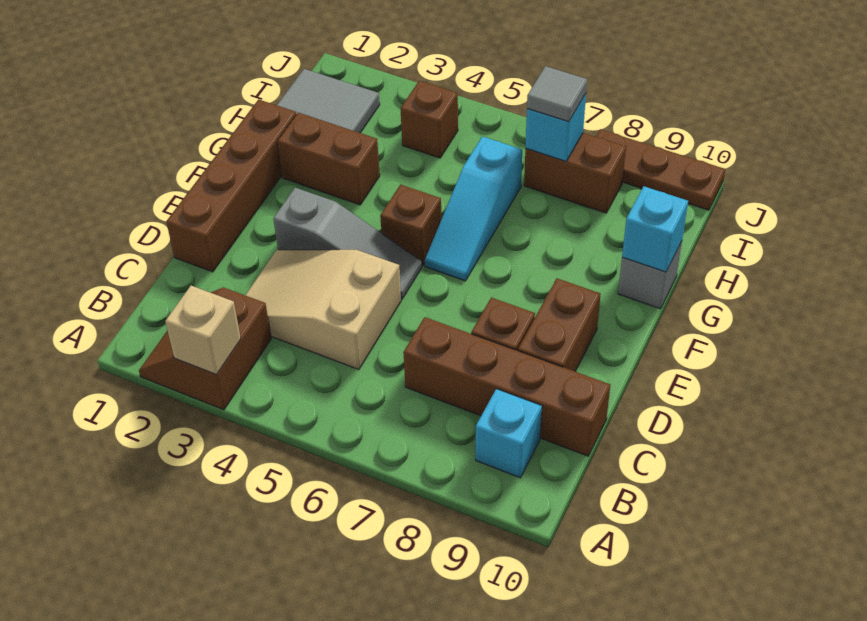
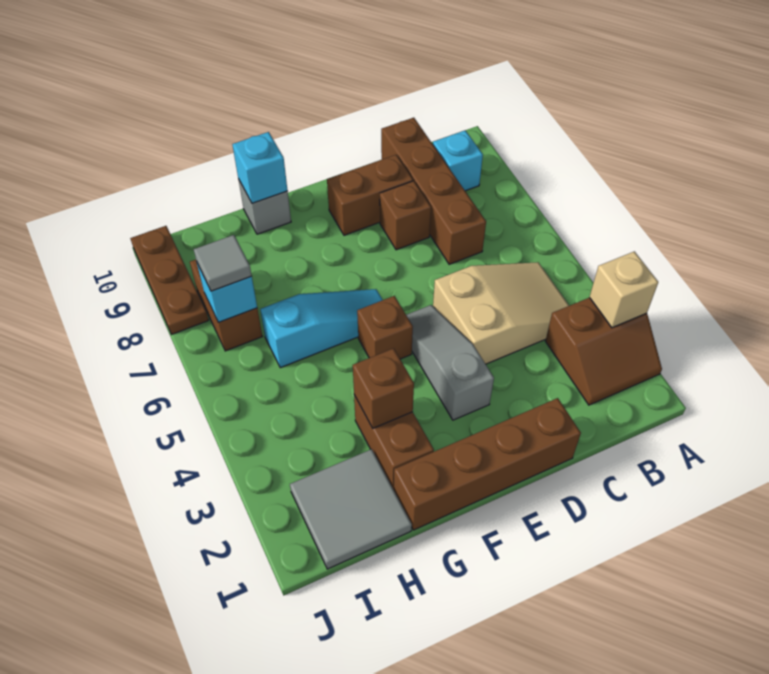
tan 2x3 slope [245,250,401,370] -> tan 2x3 slope turned to [433,262,569,364]
brown 1x1 brick [400,81,458,158] -> brown 1x1 brick moved to [353,348,414,428]

